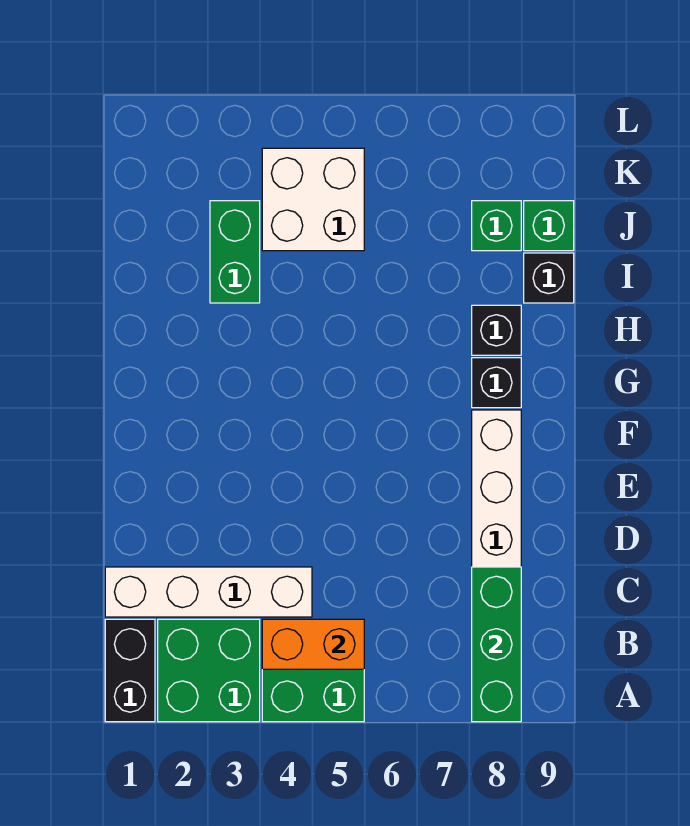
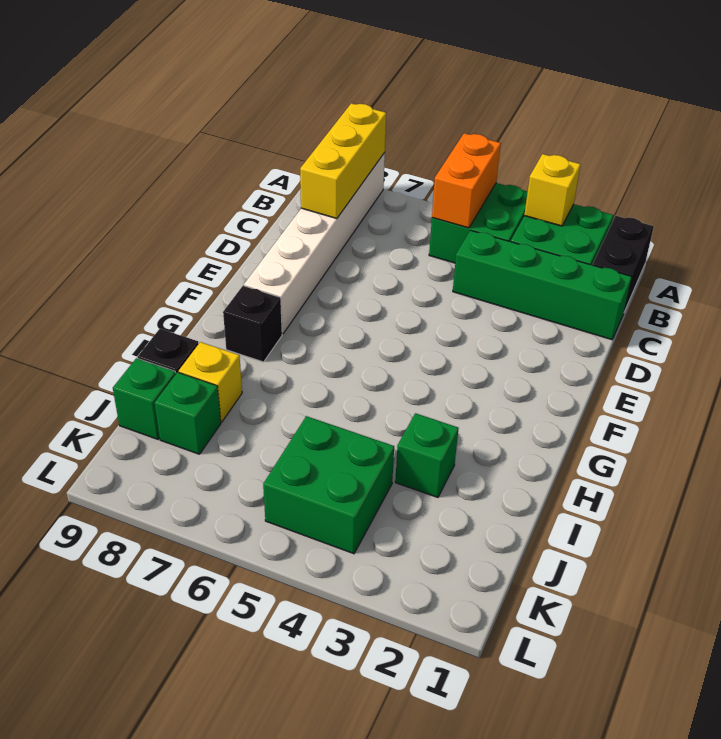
none -> yellow 1x1 brick [524,154,581,226]
green 1x3 brick [472,567,521,722] -> yellow 1x3 brick [300,103,386,219]
orange 1x2 brick [262,619,364,669] -> orange 1x2 brick turned to [432,133,501,228]
white 1x4 brick [105,567,312,617] -> green 1x4 brick [453,230,632,340]
black 1x1 brick [472,305,521,355] -> none
green 1x2 brick [210,201,260,303] -> green 1x1 brick [395,413,459,497]
none -> yellow 1x1 brick [179,342,242,422]
white 2x2 brick [262,148,364,251] -> green 2x2 brick [263,416,394,554]

